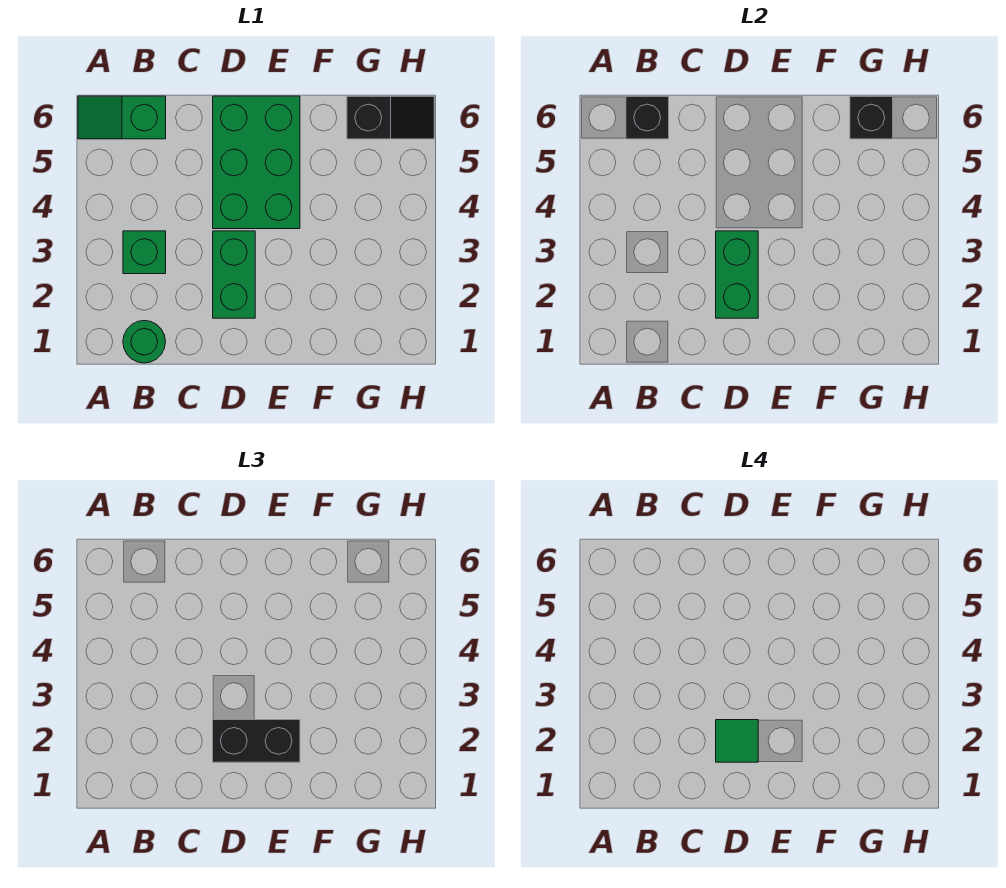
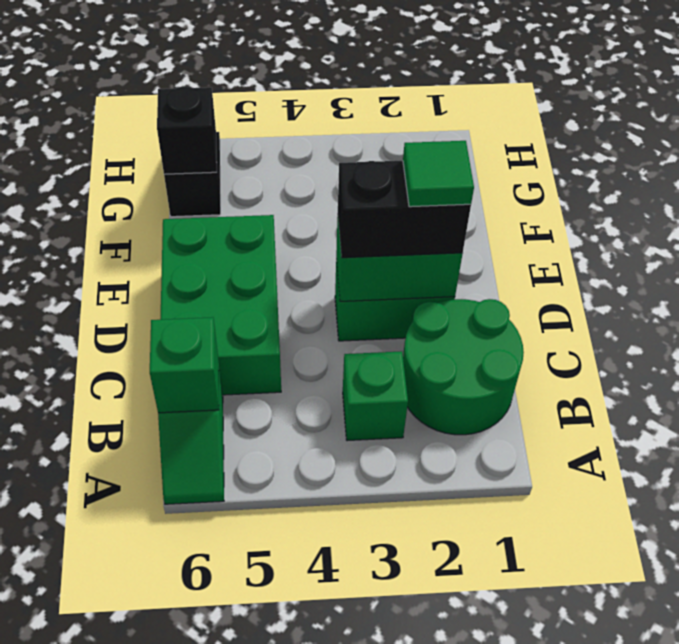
green 1x1 round brick [123,321,166,363] -> green 2x2 round brick [403,299,524,435]
black 1x1 brick [626,96,669,139] -> green 1x1 brick [150,317,219,413]
black 1x2 brick [213,720,300,762] -> black 1x2 brick turned to [338,161,471,258]
green 2x3 brick [213,96,300,229] -> green 2x3 brick turned to [160,215,281,395]

